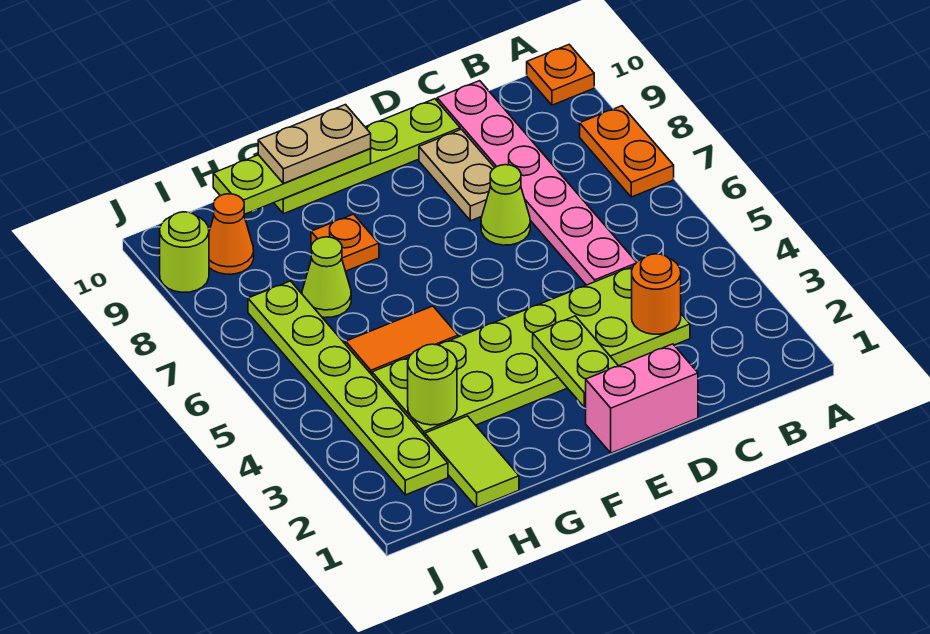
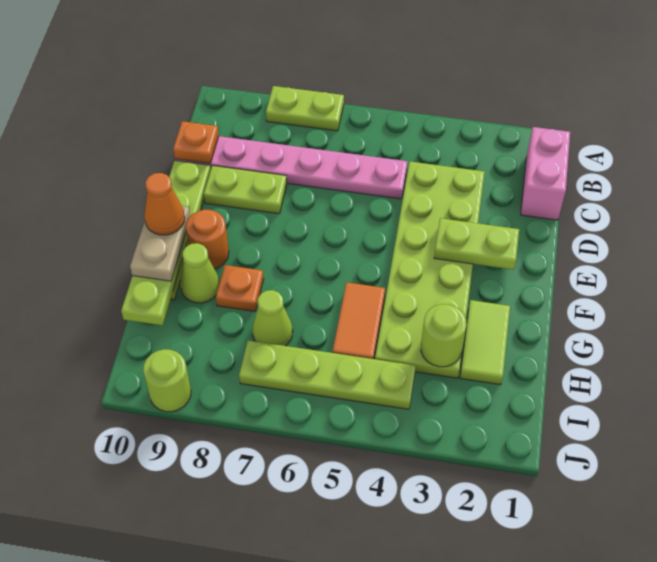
orange 1x2 plate [580,106,674,197] -> lime 1x2 plate [266,86,344,131]
orange 1x1 plate [527,45,594,105] -> orange 1x1 plate moved to [173,121,219,163]
orange 1x1 round brick [632,254,681,334] -> orange 1x1 round brick moved to [186,210,229,269]
pink 1x2 brick [586,344,698,453] -> pink 1x2 brick moved to [521,127,570,220]
lime 1x1 cone [481,165,530,245] -> lime 1x1 cone moved to [180,243,220,303]
tan 1x2 plate [419,129,495,221] -> lime 1x2 plate [204,165,287,214]
lime 1x2 tile [425,416,519,507] -> lime 1x2 tile turned to [460,300,510,385]
lime 1x6 plate [248,281,448,495] -> lime 1x4 plate [239,340,416,409]
orange 1x1 cone [209,194,254,274] -> orange 1x1 cone moved to [144,173,185,235]

